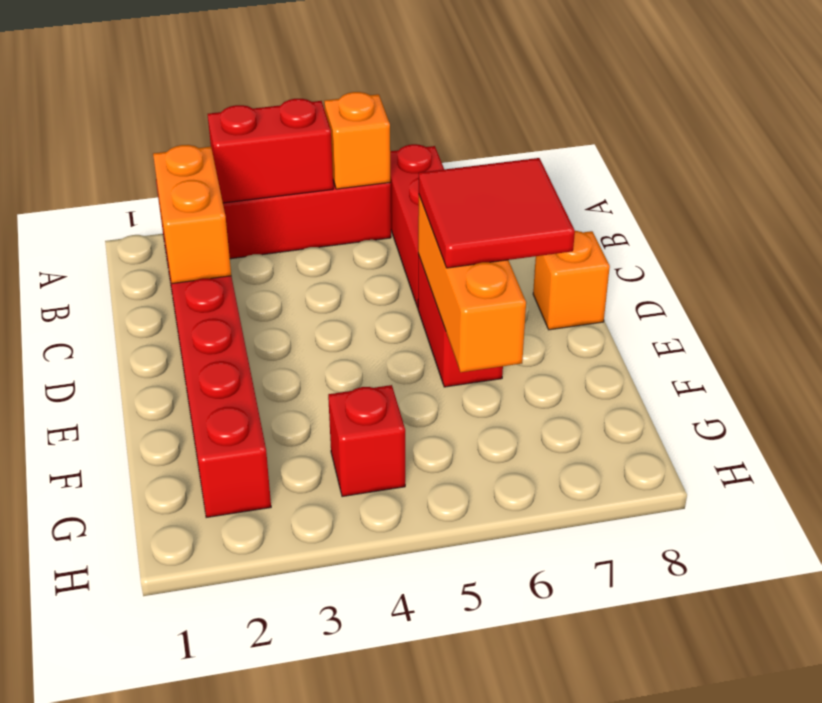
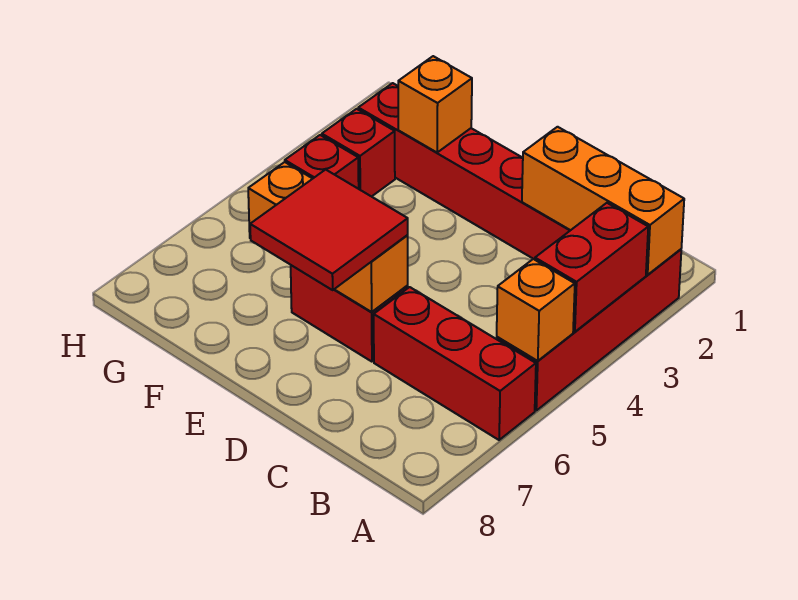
orange 1x2 brick [153,145,231,284] -> orange 1x3 brick [522,127,684,275]
orange 1x1 brick [533,231,610,330] -> orange 1x1 brick moved to [398,56,472,153]
none -> red 1x1 brick [322,109,395,197]

